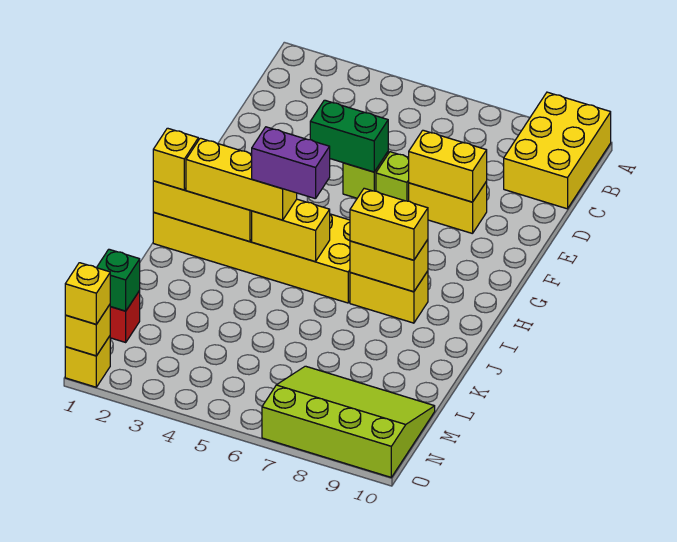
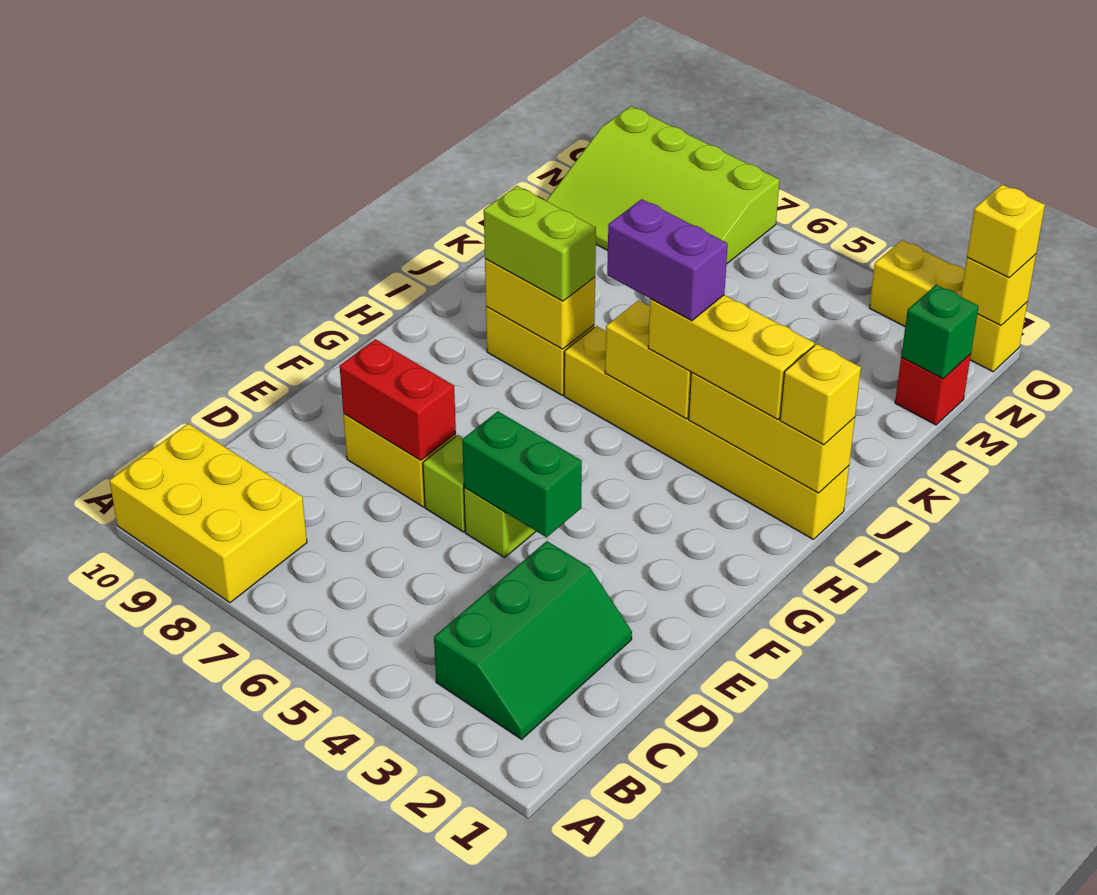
yellow 2x3 brick [504,92,611,209] -> yellow 2x3 brick turned to [109,424,307,603]
none -> green 2x3 slope [434,541,632,739]
yellow 1x2 brick [409,130,487,202] -> red 1x2 brick [340,339,456,460]
yellow 2x6 brick [153,212,350,303] -> yellow 1x6 brick [564,326,849,540]
yellow 1x2 brick [350,188,428,260] -> lime 1x2 brick [484,186,596,301]
yellow 1x1 brick [65,336,110,387] -> yellow 1x3 brick [869,240,1027,372]

